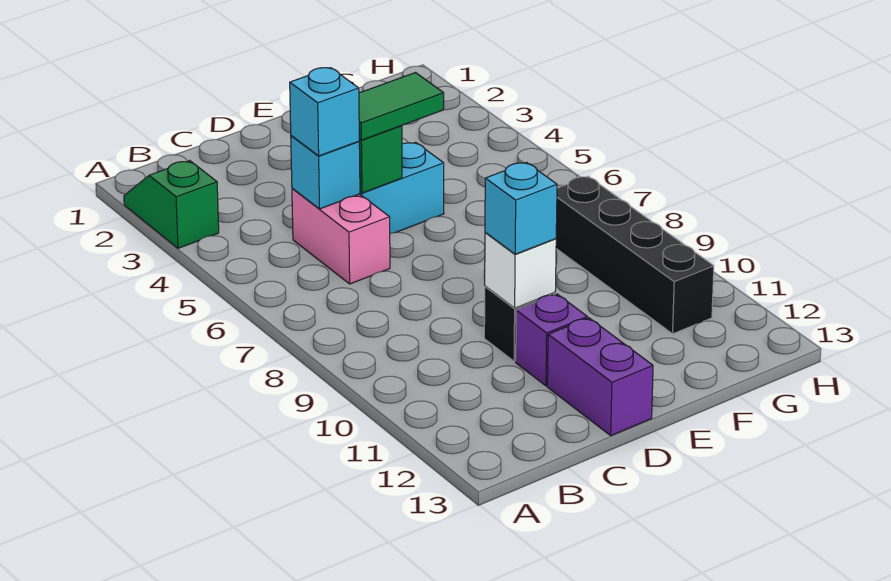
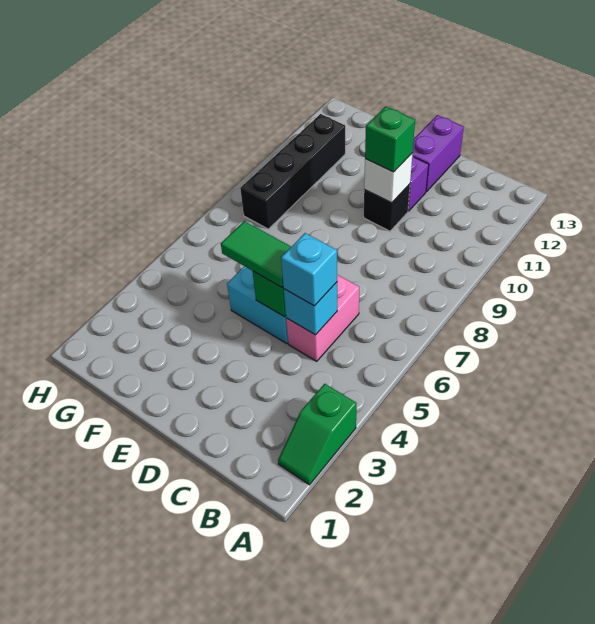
cyan 1x1 brick [485,163,557,254] -> green 1x1 brick [365,106,415,172]

